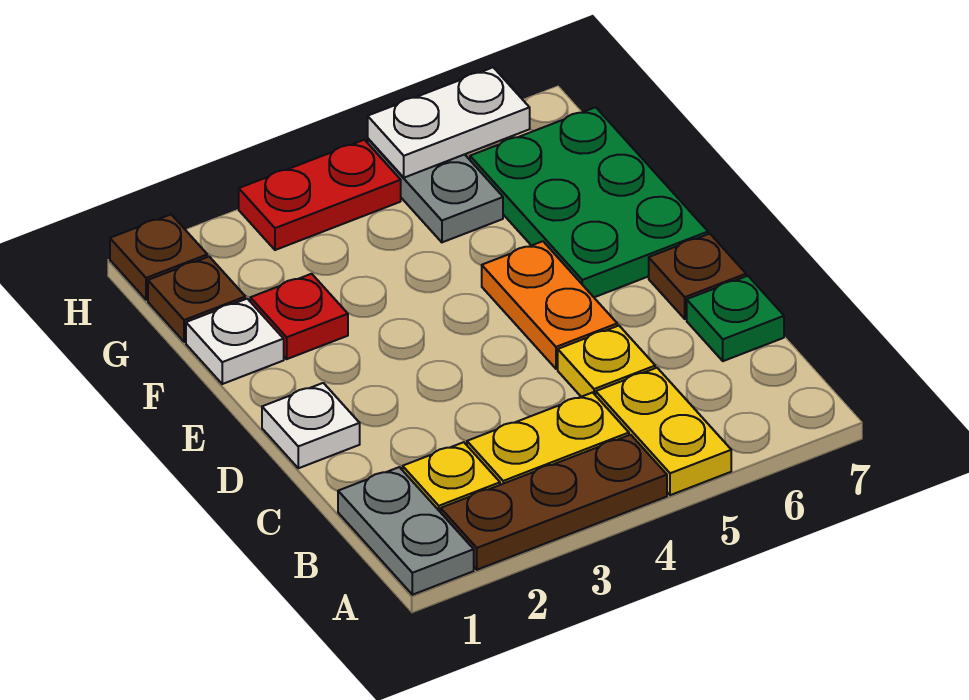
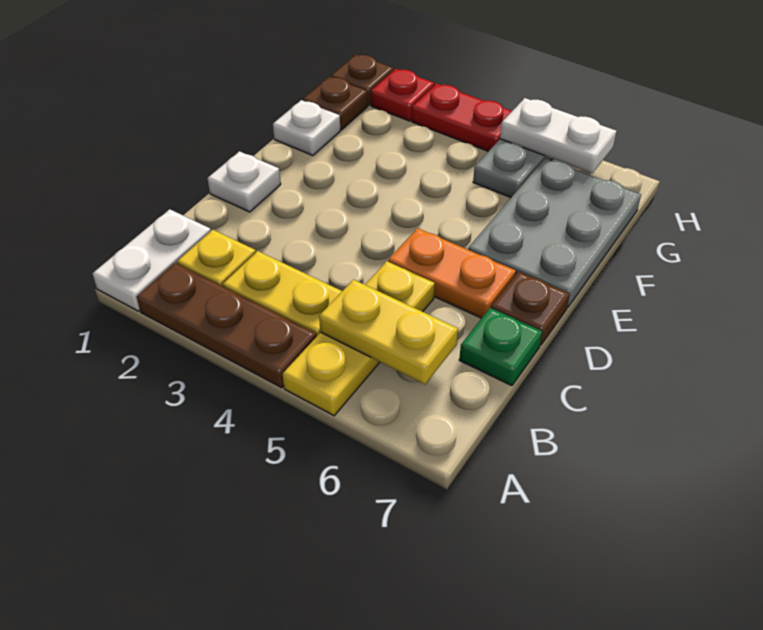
grey 1x2 plate [338,467,474,595] -> white 1x2 plate [92,209,211,311]
none -> yellow 1x2 plate [319,280,458,384]
orange 1x2 plate [482,241,617,369] -> orange 1x2 plate turned to [388,228,516,318]
green 2x3 plate [470,107,708,297] -> grey 2x3 plate [468,158,641,308]
red 1x1 plate [250,274,348,359] -> red 1x1 plate moved to [371,69,434,121]

